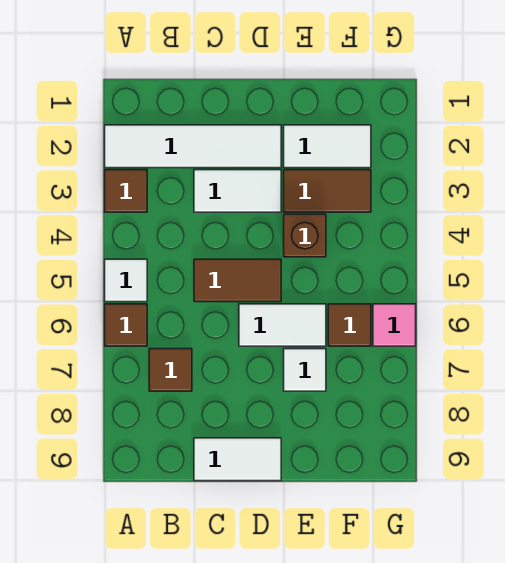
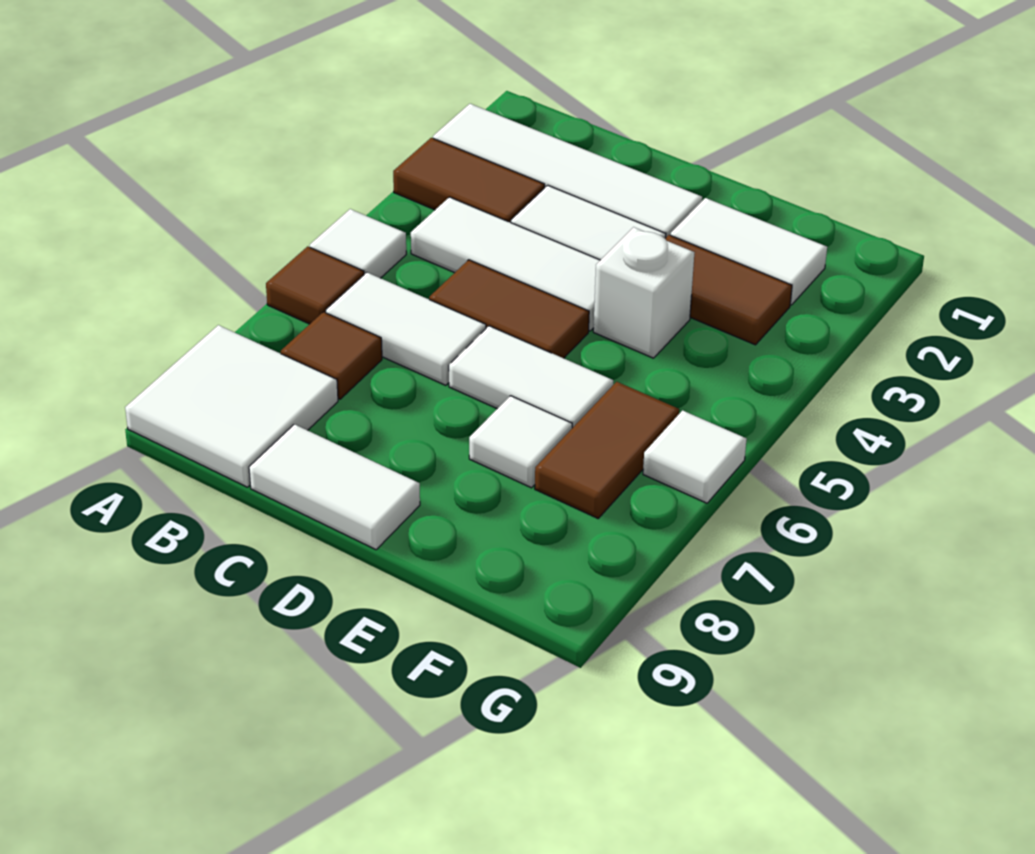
brown 1x1 tile [105,170,147,212] -> brown 1x2 tile [393,138,545,222]
none -> white 2x2 tile [125,325,338,487]
none -> white 1x3 tile [411,197,600,331]
none -> white 1x2 tile [326,273,486,385]
brown 1x1 brick [284,214,326,257] -> white 1x1 brick [593,227,694,358]
brown 1x1 tile [328,304,371,346] -> brown 1x2 tile [535,382,679,518]
pink 1x1 tile [373,304,416,346] -> white 1x1 tile [643,410,747,503]

